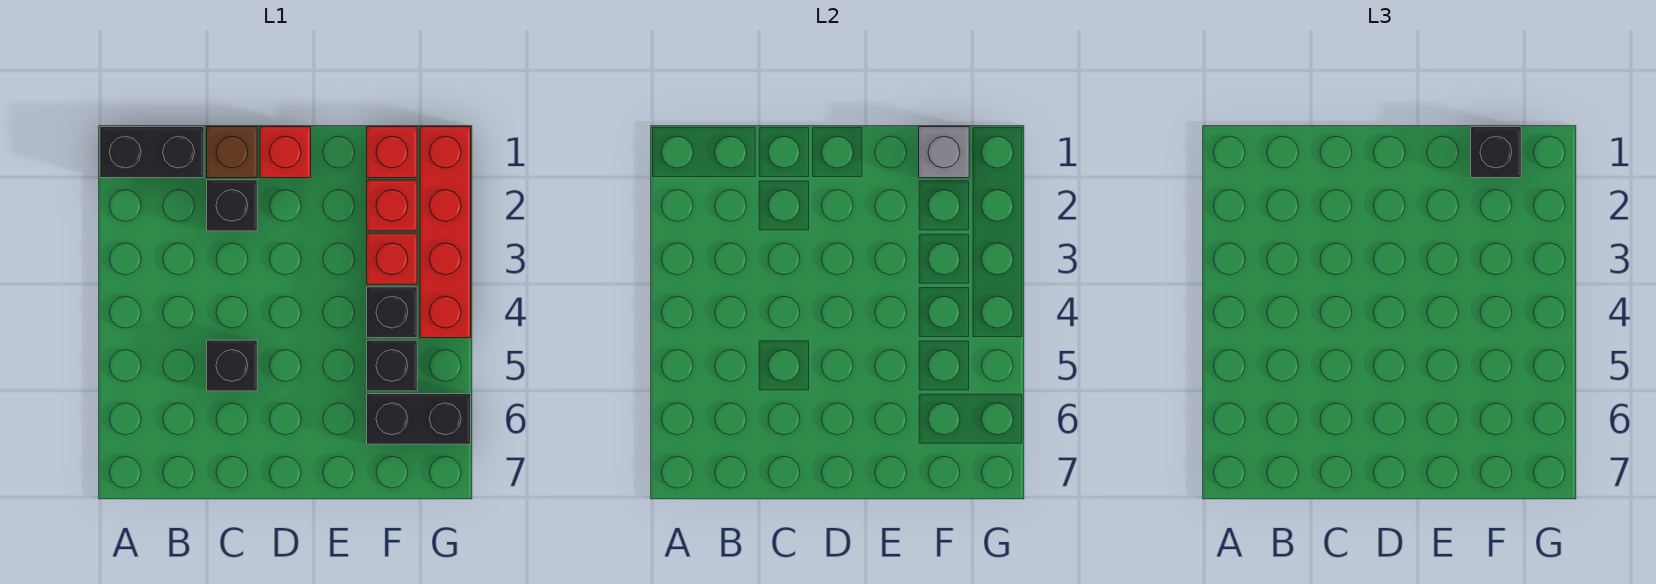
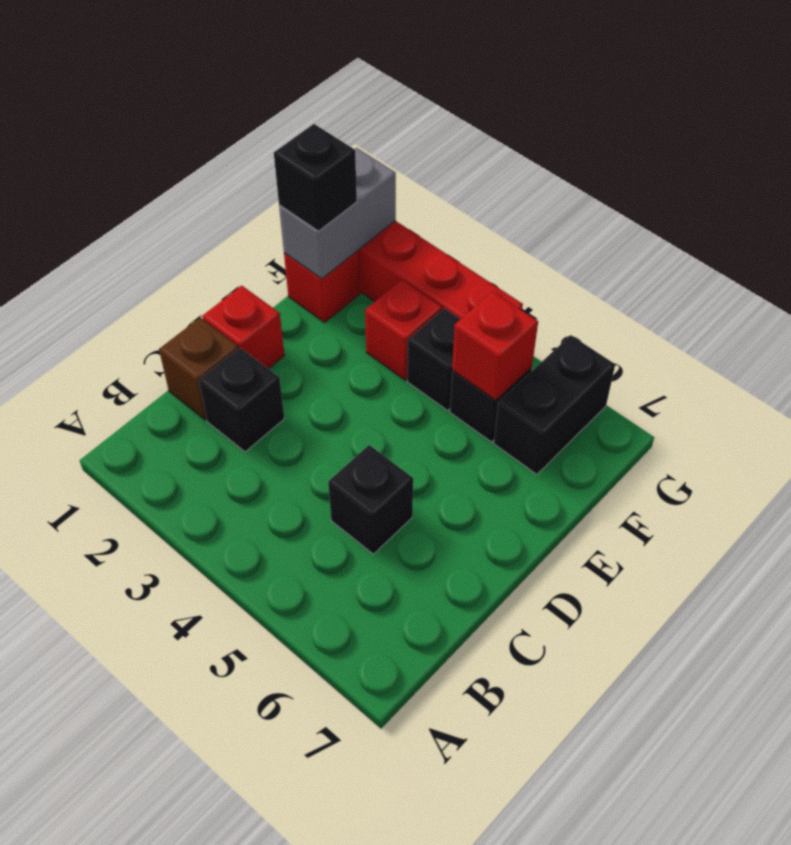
black 1x2 brick [100,127,204,178] -> none
grey 1x1 brick [919,127,969,178] -> grey 1x2 brick [279,148,396,279]
red 1x1 brick [367,180,417,231] -> red 1x1 brick moved to [452,292,538,400]

